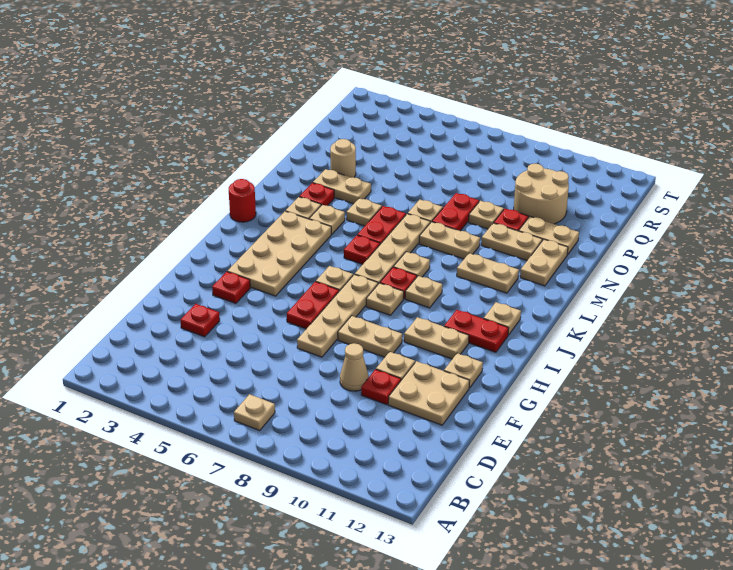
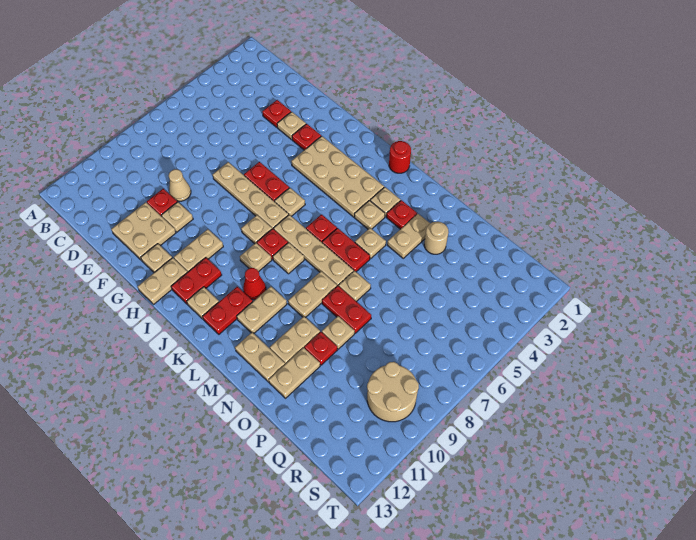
tan 1x1 plate [234,394,275,430] -> tan 1x1 plate moved to [277,112,306,140]
tan 1x2 plate [338,316,402,357] -> tan 1x2 plate moved to [138,258,187,305]
none -> red 1x1 cone [243,268,266,300]
none -> red 1x2 plate [203,287,253,334]
tan 2x2 round brick [514,164,569,224] -> tan 2x2 round brick moved to [367,362,419,422]

